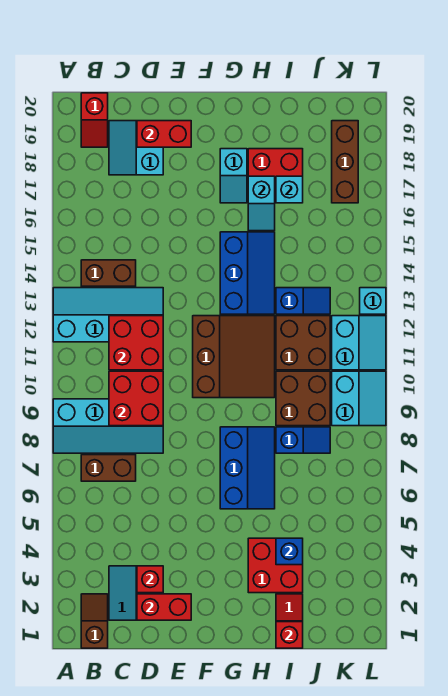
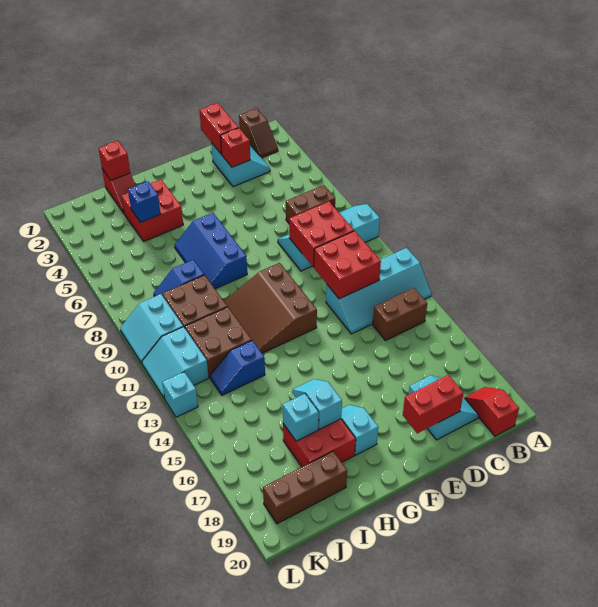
red 1x2 brick [137,594,191,620] -> red 1x2 brick turned to [199,103,239,154]
blue 2x3 slope [220,232,275,314] -> none
brown 1x3 brick [332,121,358,203] -> brown 1x3 brick turned to [263,451,347,524]

